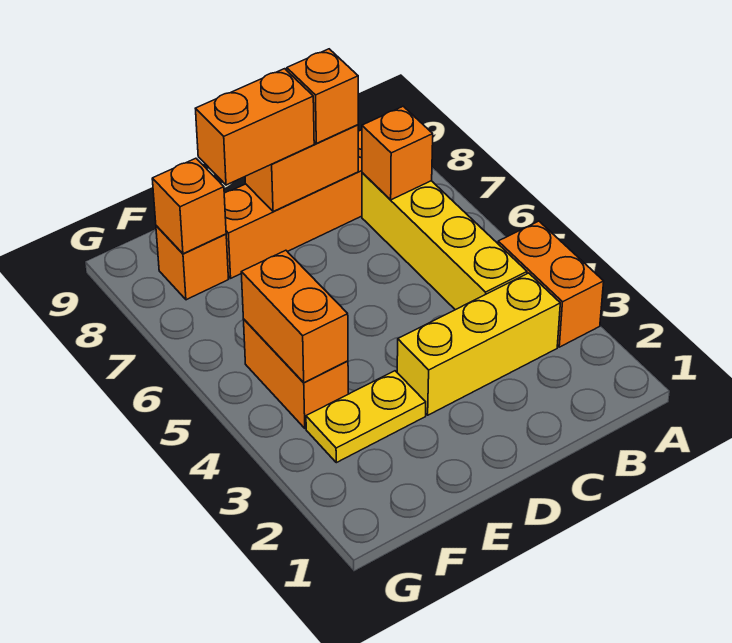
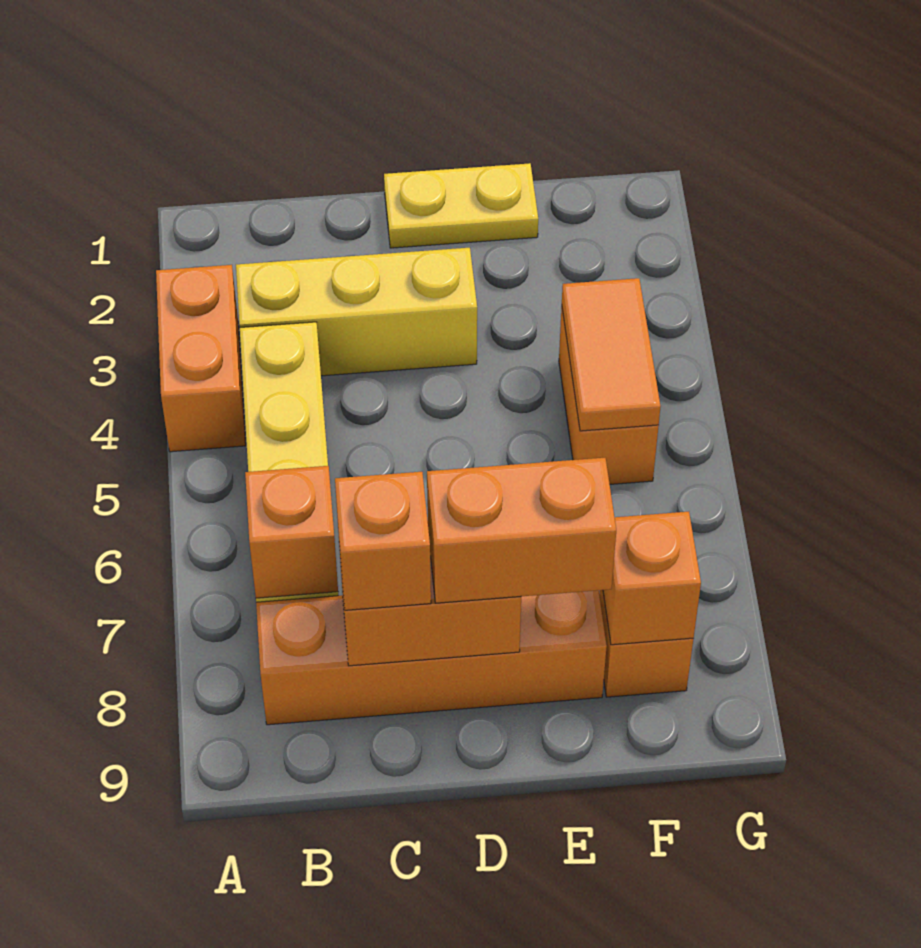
yellow 1x2 plate [306,371,426,463] -> yellow 1x2 plate moved to [384,163,538,248]
orange 1x2 brick [241,250,348,383] -> orange 1x2 tile [562,278,661,431]

